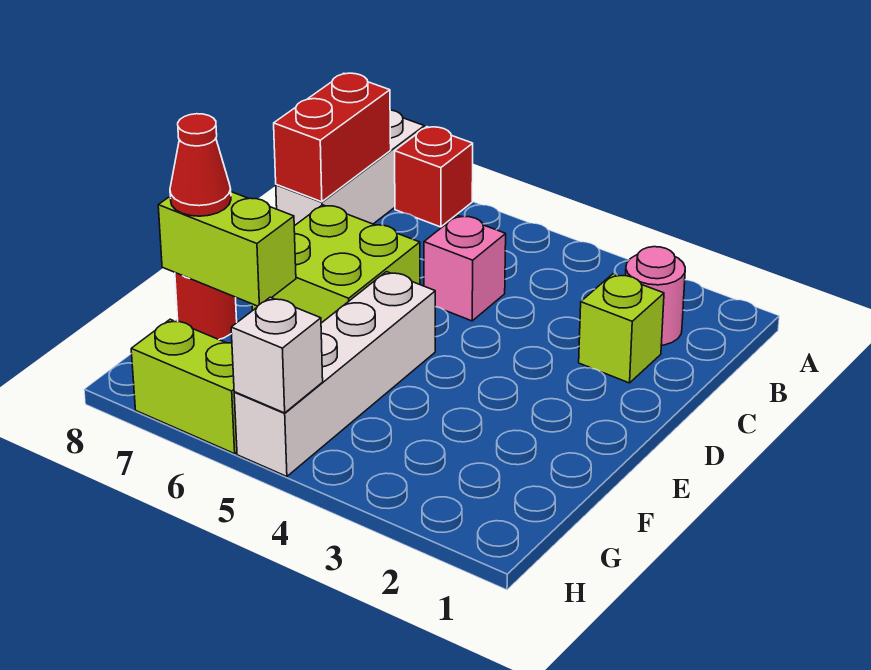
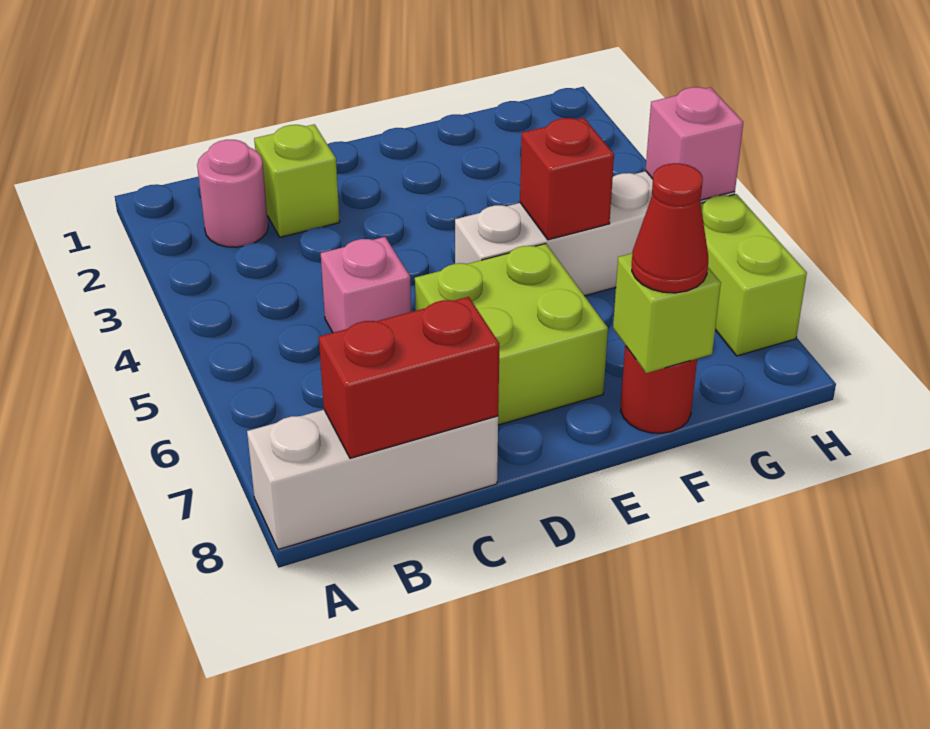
red 1x1 brick [395,127,473,227] -> red 1x1 brick moved to [520,118,614,240]
lime 1x2 brick [158,192,296,306] -> lime 1x1 brick [613,253,721,373]
white 1x1 brick [231,297,323,413] -> pink 1x1 brick [646,87,743,200]

